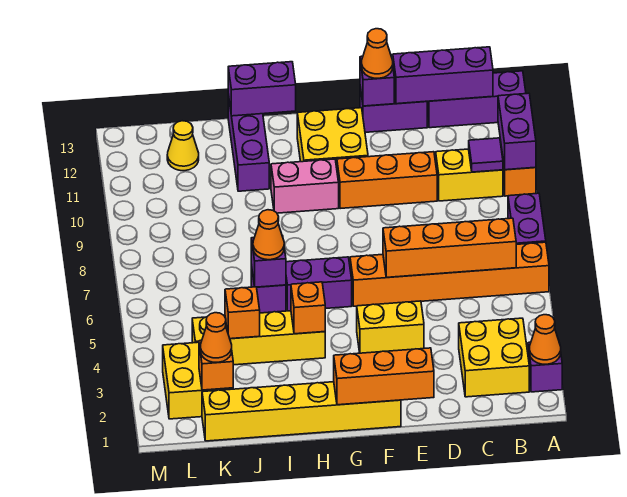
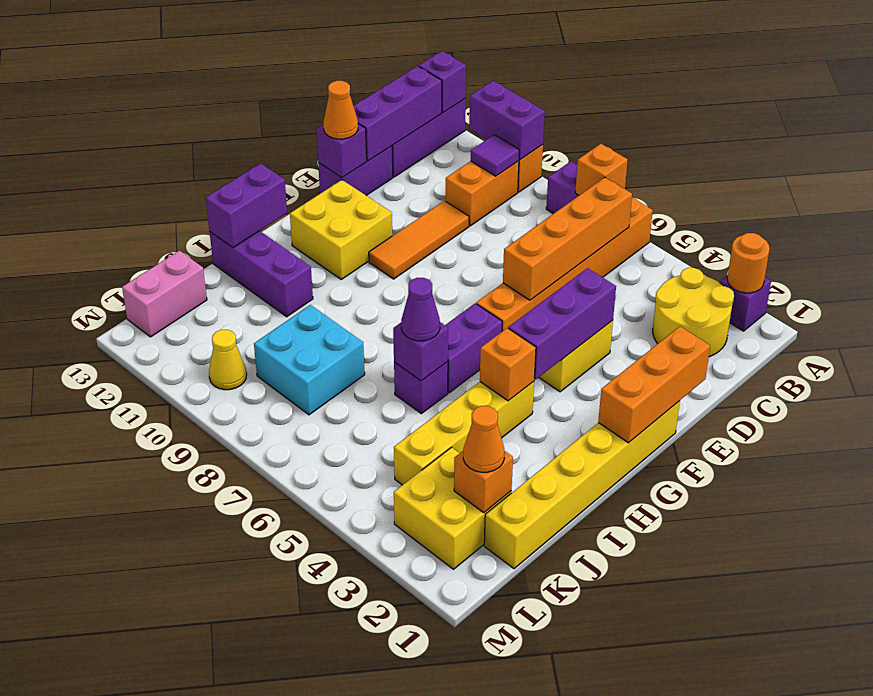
orange 1x1 cone [529,315,561,364] -> orange 1x1 round brick [727,233,770,293]
none -> purple 1x1 brick [419,51,466,112]
yellow 2x2 brick [459,318,529,397] -> yellow 2x2 round brick [653,268,734,357]
yellow 1x2 brick [436,149,503,201] -> orange 1x2 brick [446,161,519,226]
orange 1x3 brick [337,152,437,209] -> orange 1x3 tile [369,201,469,279]
none -> purple 1x3 brick [508,268,616,380]
pink 1x2 brick [271,159,339,213] -> pink 1x2 brick moved to [122,251,207,337]
orange 1x1 cone [253,210,284,260] -> purple 1x1 cone [401,278,440,341]
orange 1x1 brick [225,287,260,339] -> orange 1x1 brick moved to [575,144,628,195]
none -> cyan 2x2 brick [254,305,365,415]
yellow 1x1 cone [167,121,199,171] -> yellow 1x1 cone moved to [209,330,247,390]

